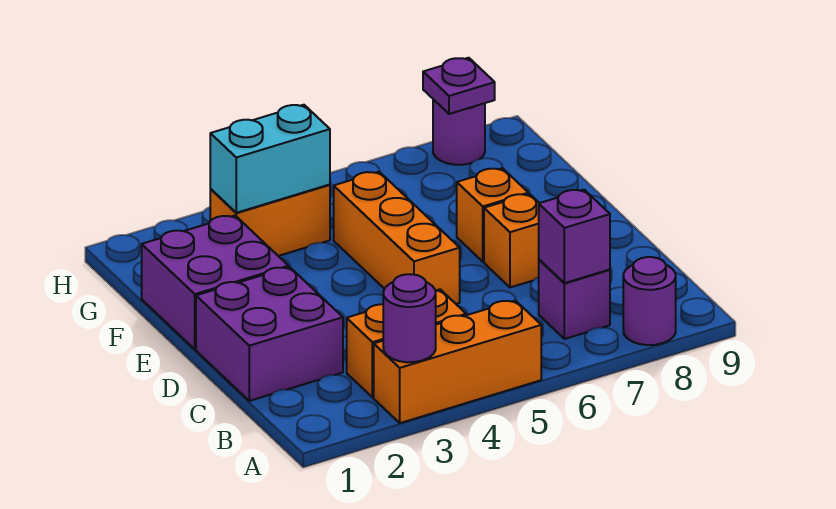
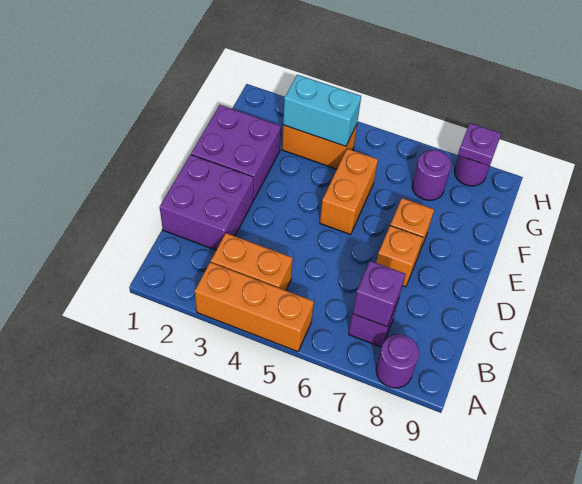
purple 1x1 round brick [383,274,436,362] -> purple 1x1 round brick moved to [412,150,451,200]
orange 1x3 brick [334,172,460,304] -> orange 1x2 brick [320,149,378,234]

